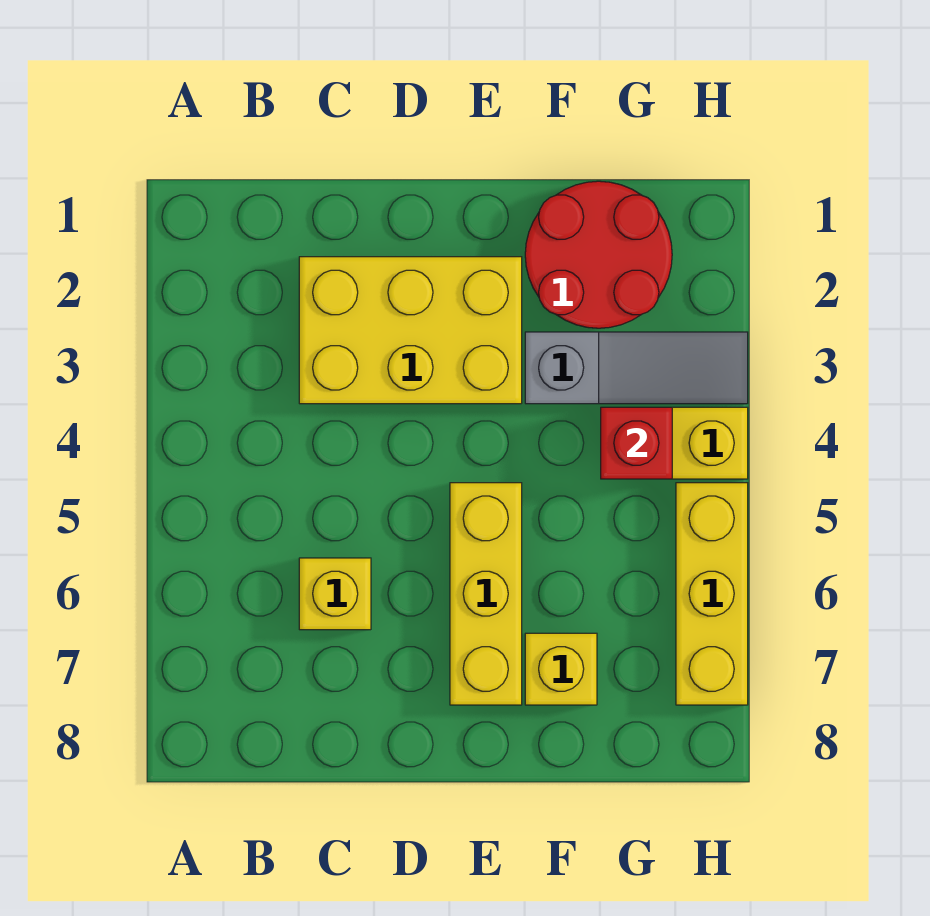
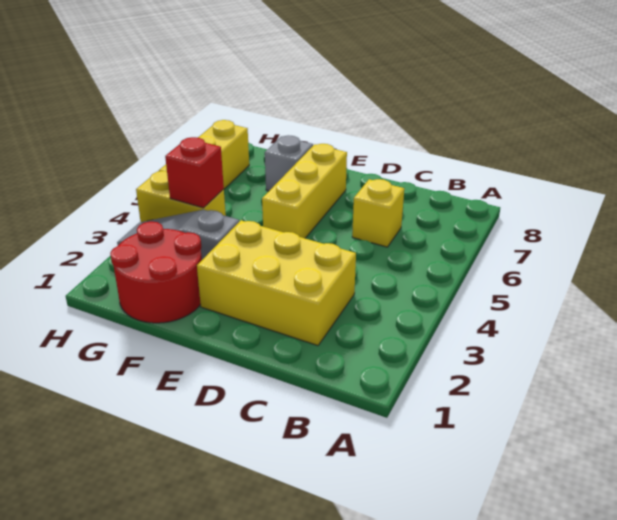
yellow 1x1 brick [525,633,597,705] -> grey 1x1 brick [265,135,313,191]

